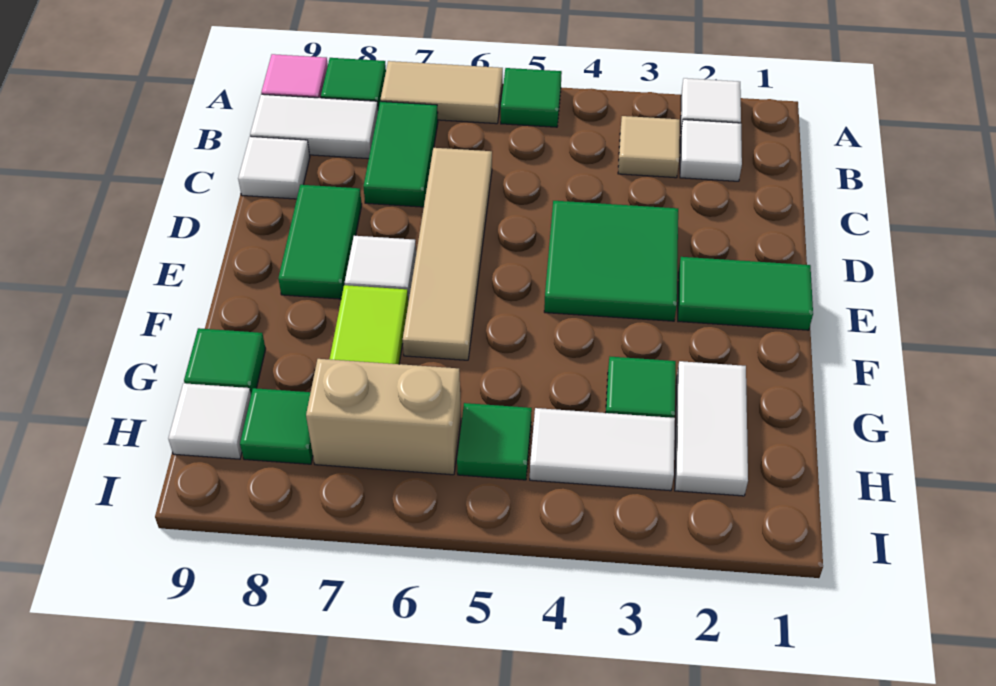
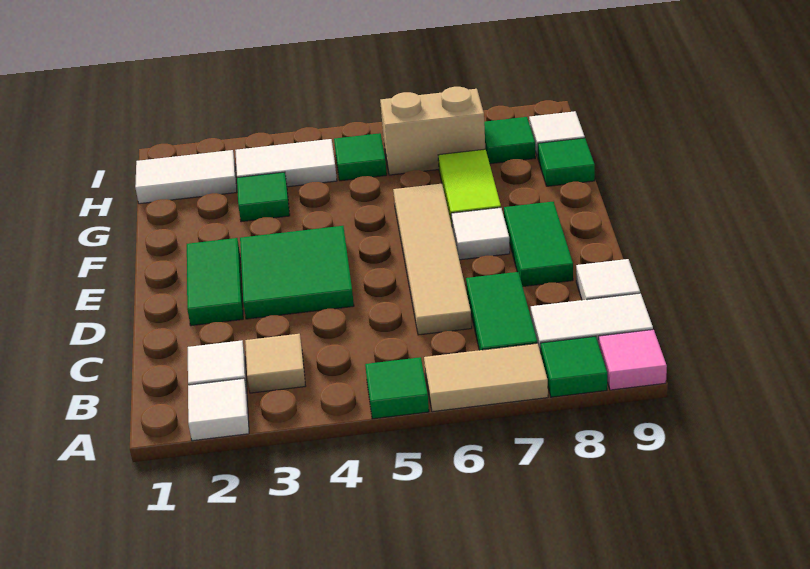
green 1x2 tile [678,257,813,330] -> green 1x2 tile turned to [187,238,243,326]
white 1x2 tile [675,361,748,496] -> white 1x2 tile turned to [135,150,237,204]

